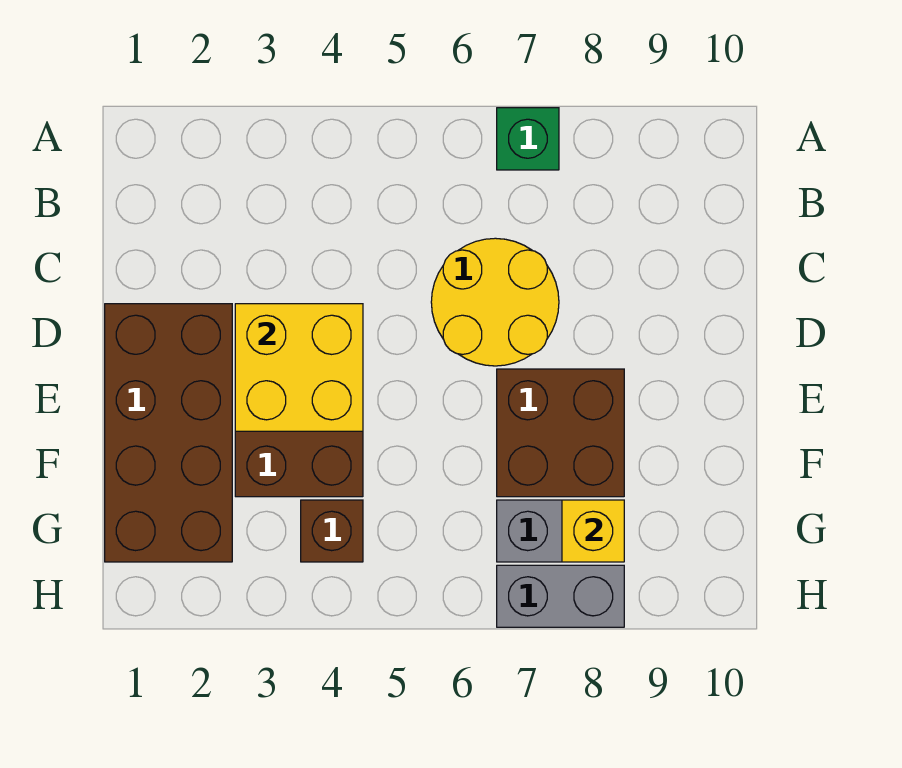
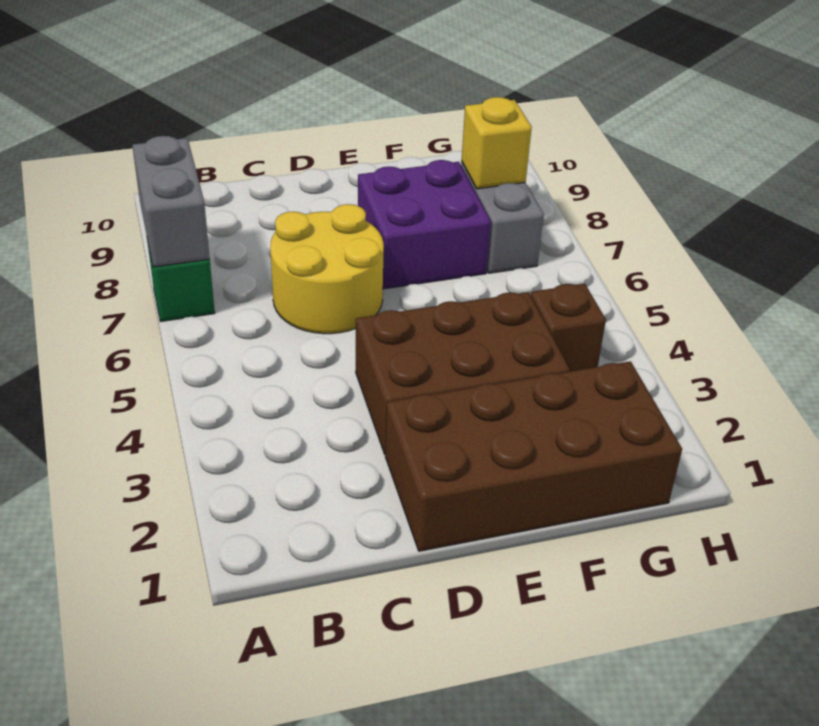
yellow 2x2 brick [235,304,363,431] -> none
brown 2x2 brick [497,369,624,497] -> purple 2x2 brick [358,160,491,289]
grey 1x2 brick [497,565,624,627] -> grey 1x2 brick moved to [132,136,210,267]

